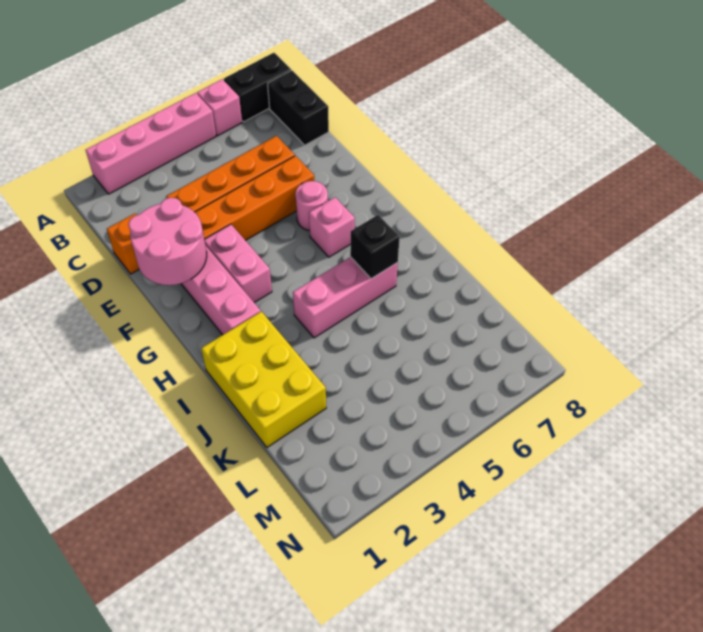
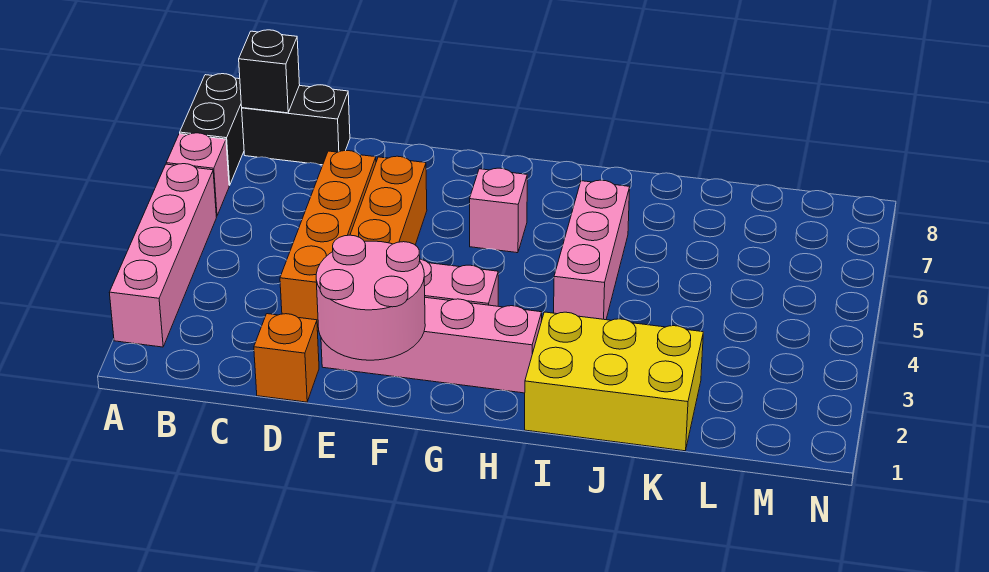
pink 1x1 round brick [295,181,328,231] -> none
black 1x1 brick [350,215,400,279] -> black 1x1 brick moved to [239,30,300,113]

